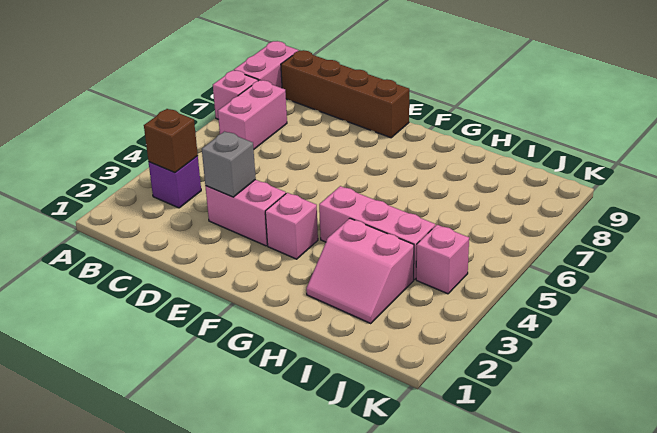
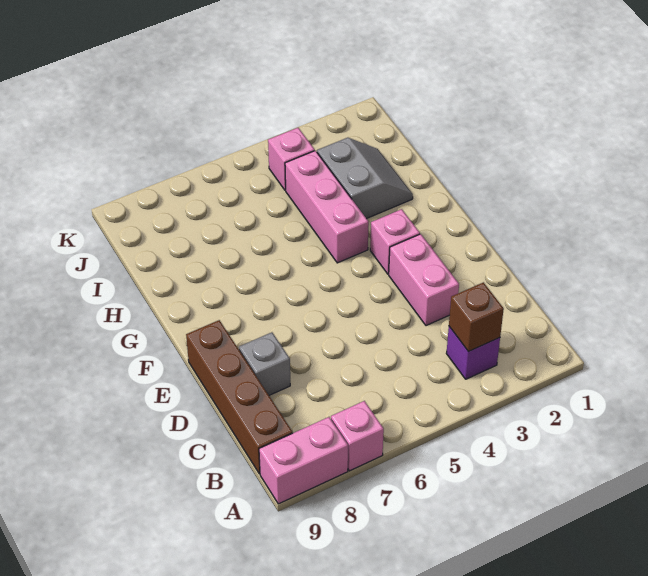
pink 1x2 brick [218,80,287,149] -> none
grey 1x1 brick [202,131,256,197] -> grey 1x1 brick moved to [239,332,290,395]
pink 2x2 slope [306,218,414,323] -> grey 2x2 slope [317,138,413,219]

